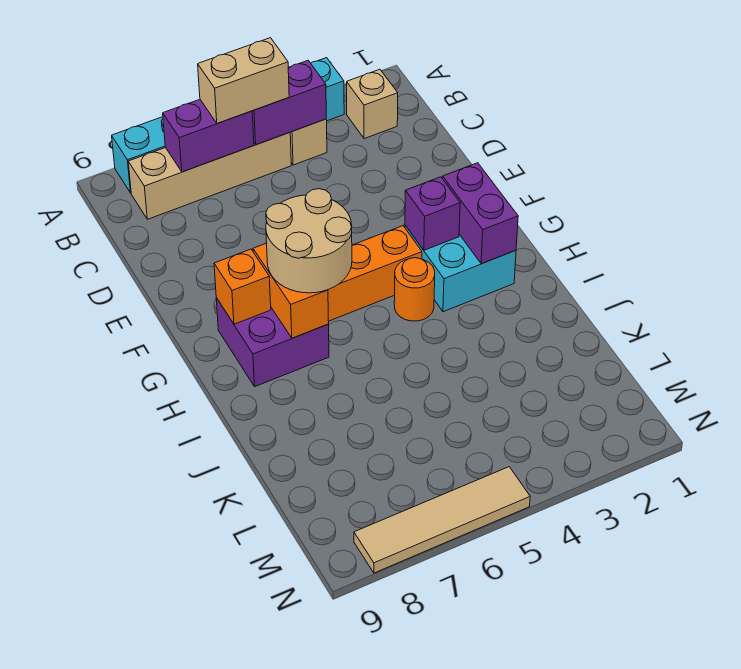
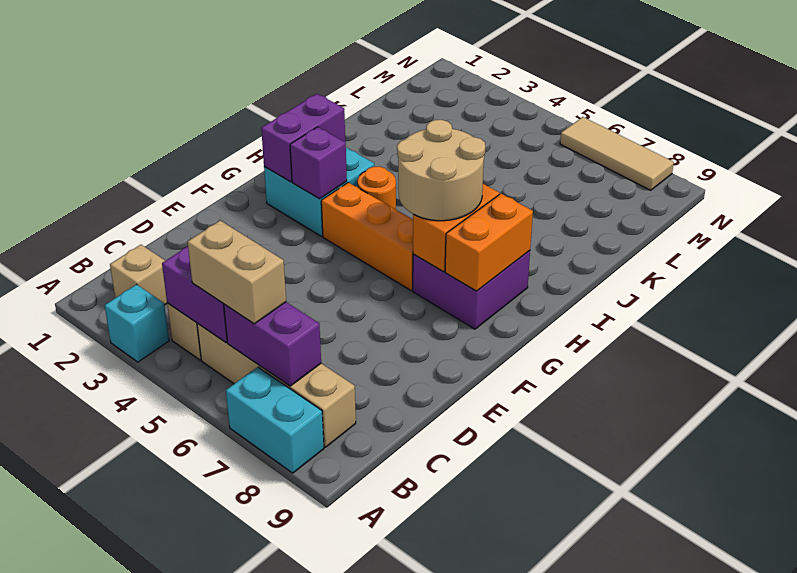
orange 1x1 brick [214,249,271,324] -> orange 1x2 brick [445,194,533,291]
tan 1x4 tile [354,467,530,573] -> tan 1x3 tile [560,117,674,190]

